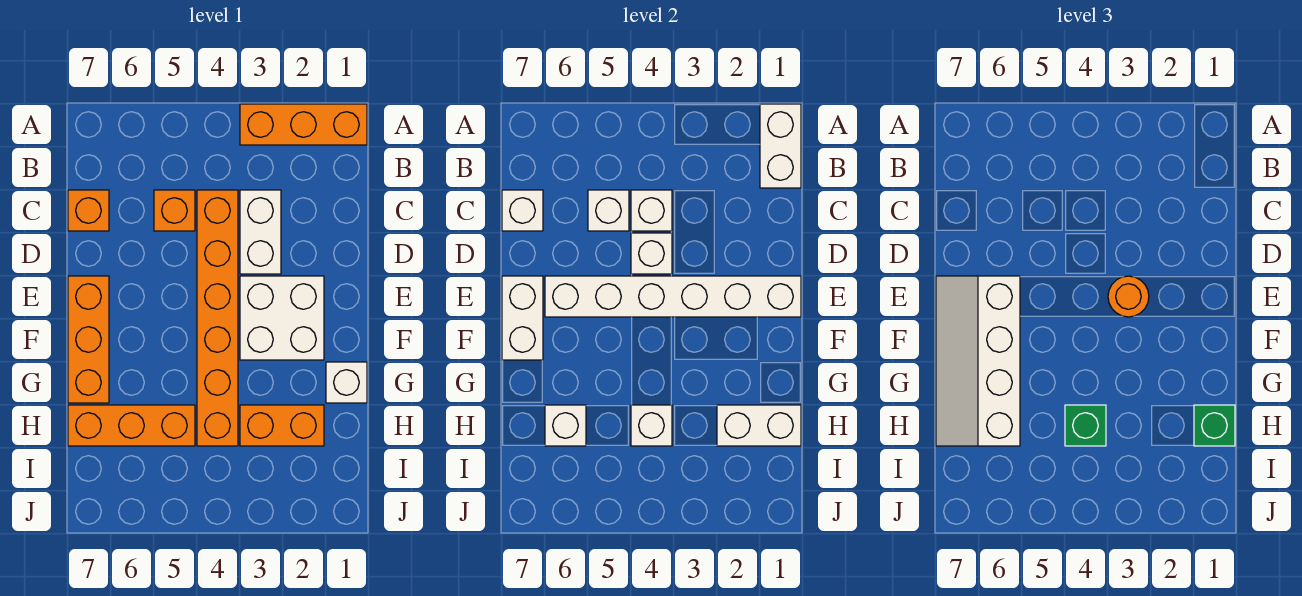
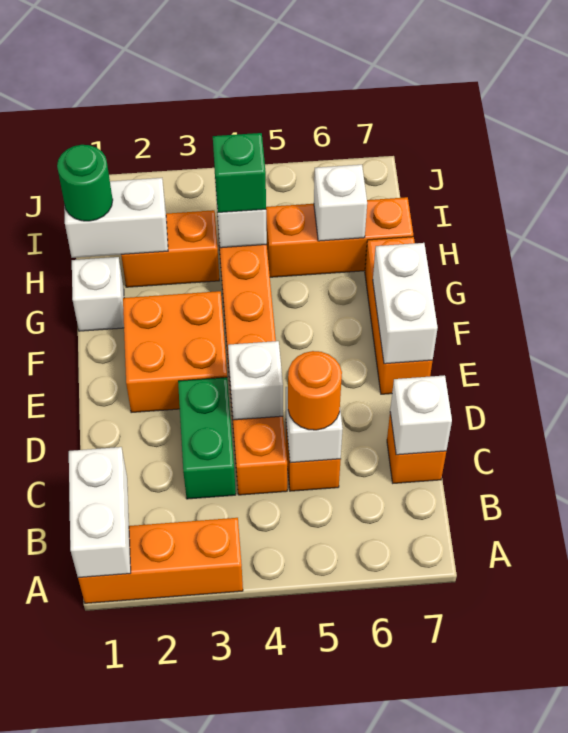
white 1x2 brick [240,190,281,274] -> green 1x2 brick [178,377,236,499]
white 1x1 brick [631,190,672,231] -> none
white 1x6 brick [545,276,801,317] -> none
white 2x2 brick [240,276,324,360] -> orange 2x2 brick [123,291,227,413]
orange 1x1 round brick [1108,276,1149,317] -> orange 1x1 round brick moved to [288,351,342,430]
white 2x4 slope [936,276,1020,446] -> none
green 1x1 brick [1194,405,1235,446] -> green 1x1 round brick [57,145,113,221]

